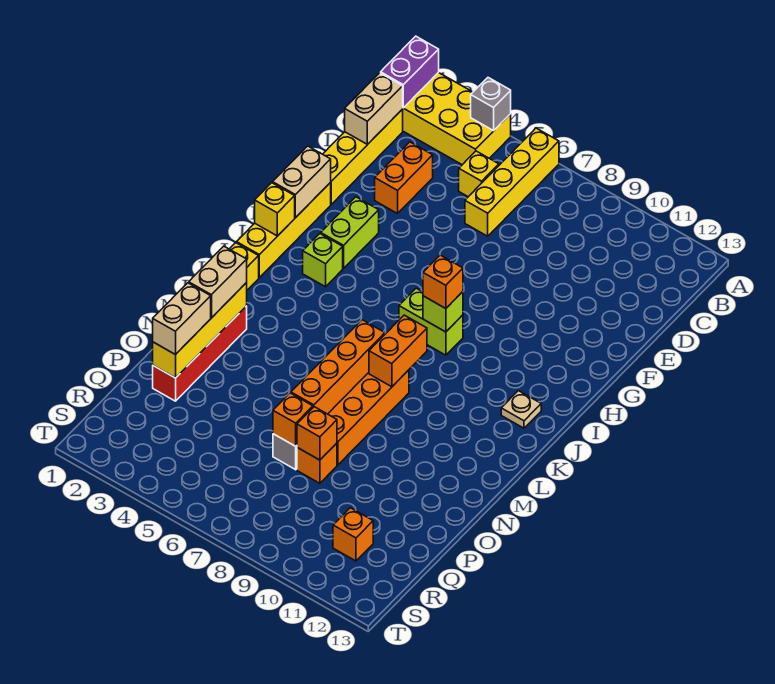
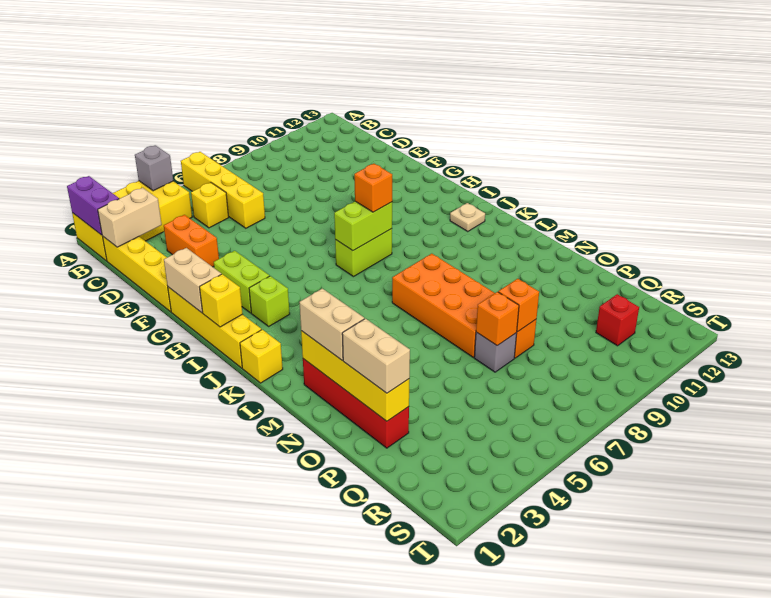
tan 1x2 brick [345,73,403,145] -> tan 1x2 brick turned to [98,188,162,247]
lime 1x1 brick [423,292,463,332] -> lime 1x2 brick [334,201,392,251]
orange 1x2 brick [369,315,427,387] -> none
orange 1x4 brick [291,320,385,414] -> none
orange 1x1 brick [333,508,373,561] -> red 1x1 brick [596,294,639,346]

